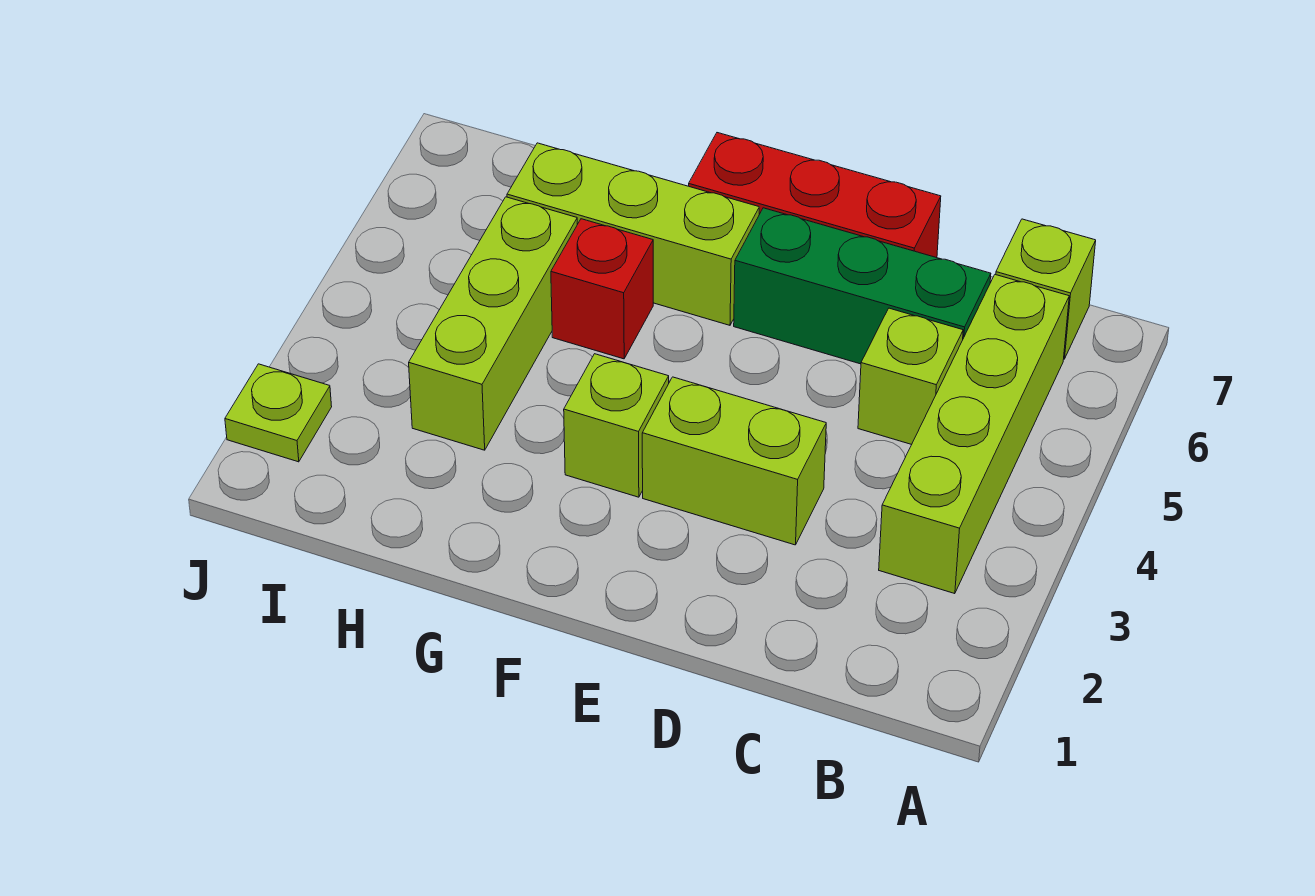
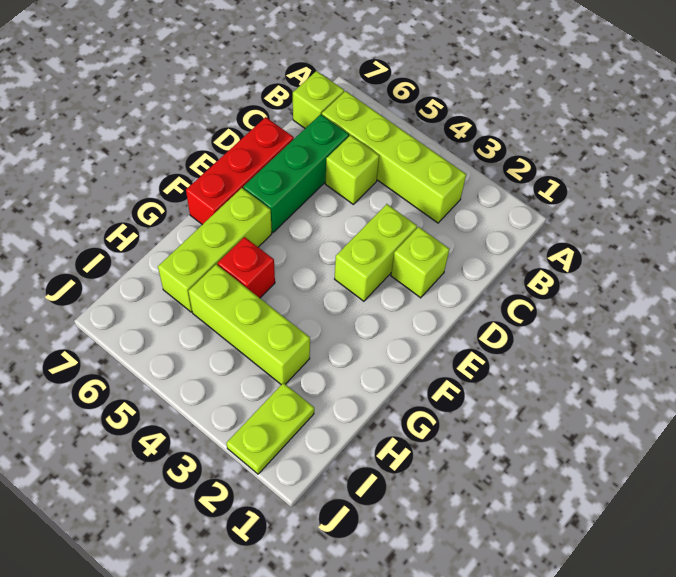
lime 1x1 brick [564,354,669,497] -> lime 1x1 brick moved to [391,227,449,298]
lime 1x1 plate [225,364,332,462] -> lime 1x2 plate [227,383,314,474]

